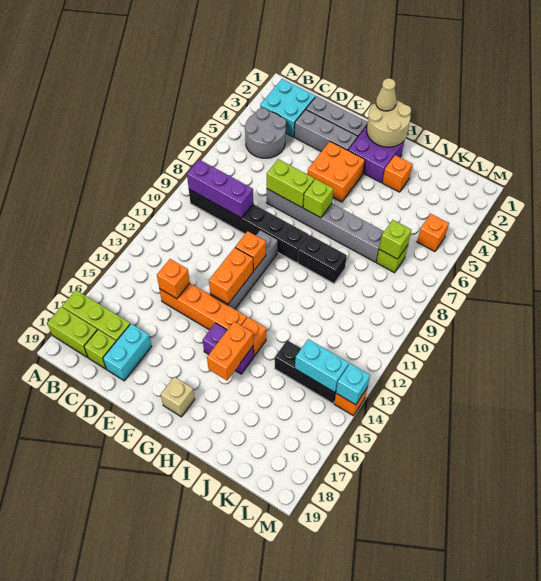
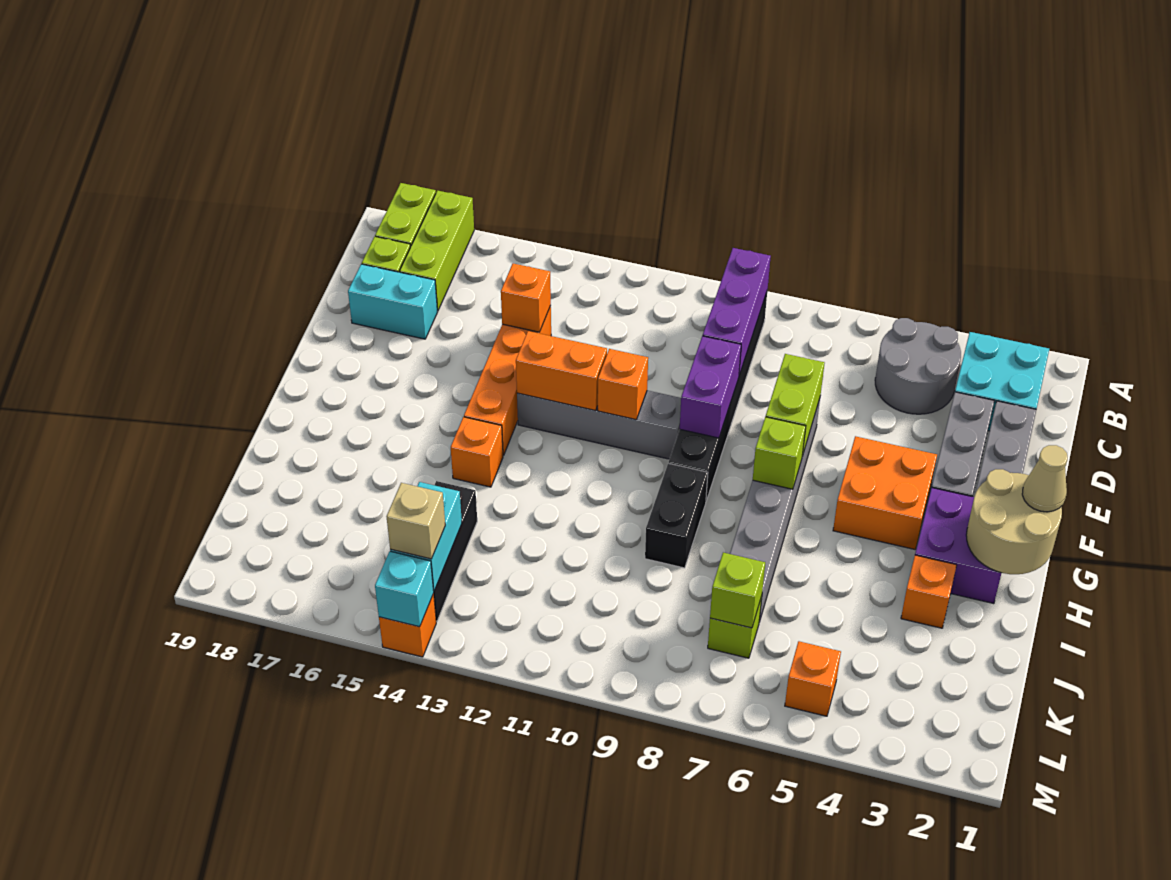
purple 1x2 brick [203,323,254,374] -> purple 1x2 brick moved to [680,336,741,438]
tan 1x1 brick [161,377,195,417] -> tan 1x1 brick moved to [386,483,445,559]
orange 1x2 brick [207,322,253,380] -> none

